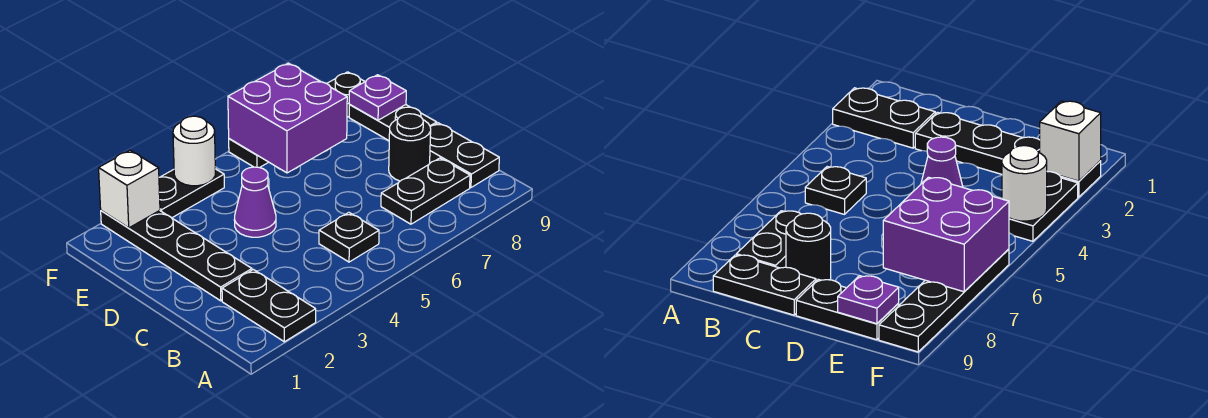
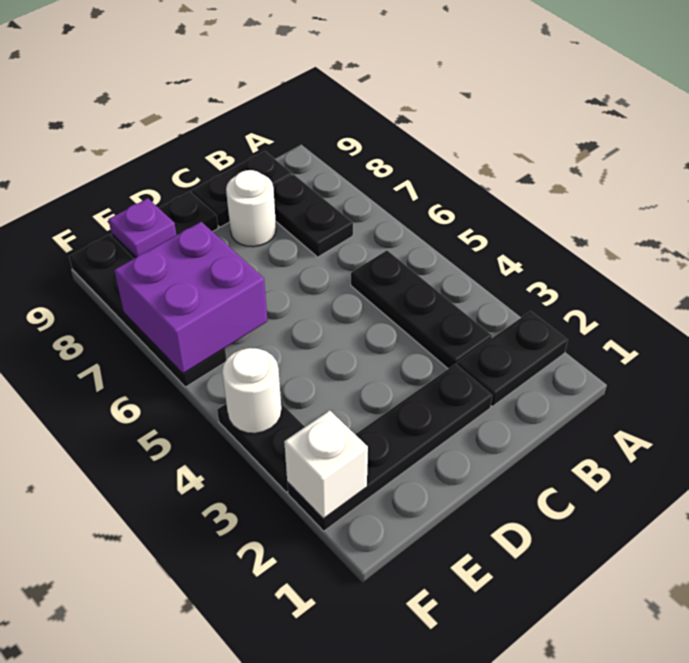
black 1x1 plate [319,213,379,262] -> black 1x3 plate [351,251,492,369]
black 1x1 round brick [389,114,431,181] -> white 1x1 round brick [226,170,276,247]
purple 1x1 cone [234,167,276,237] -> none

